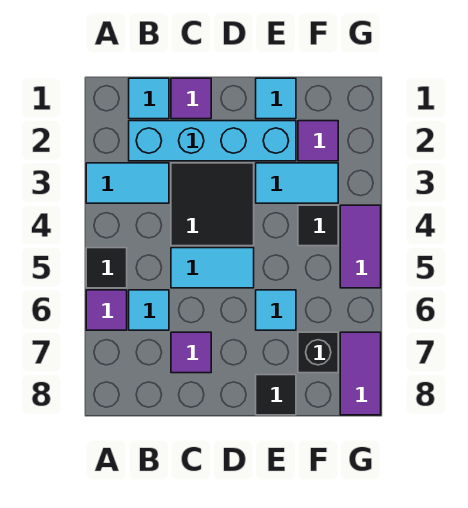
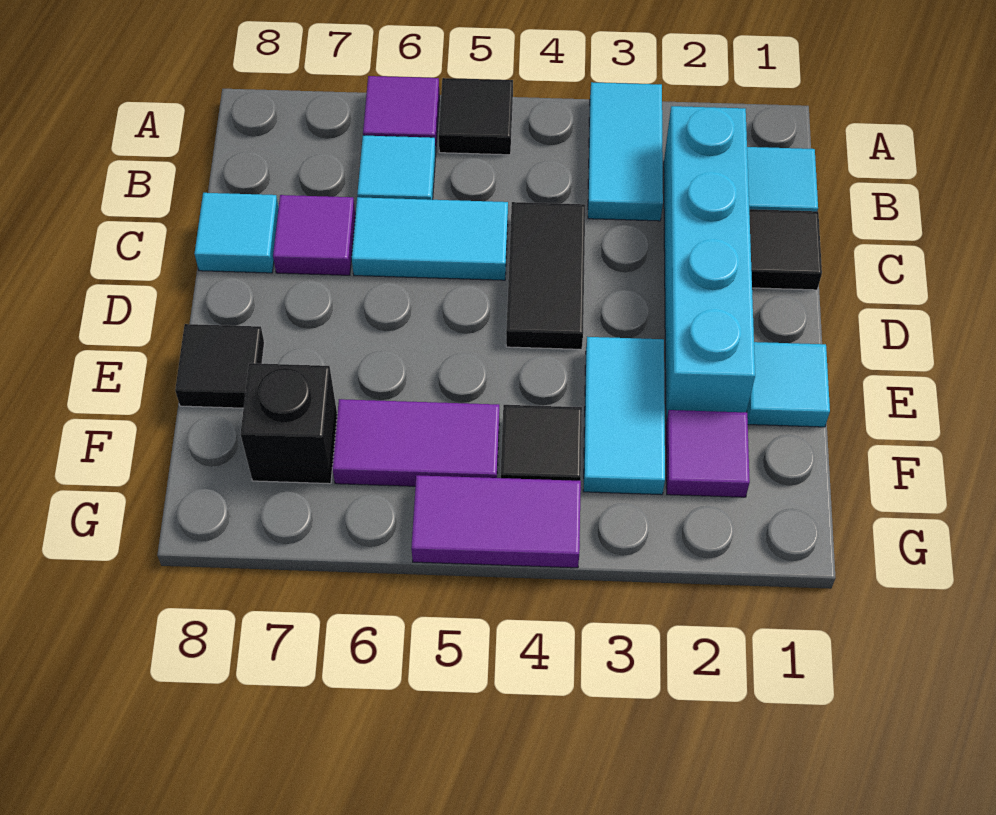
purple 1x1 tile [171,78,211,119] -> black 1x1 tile [749,209,822,290]
black 2x2 tile [171,163,254,246] -> black 1x2 tile [506,202,585,349]
cyan 1x2 tile [171,248,254,288] -> cyan 1x2 tile turned to [352,197,508,280]
cyan 1x1 tile [256,290,296,330] -> cyan 1x1 tile moved to [194,193,279,273]
purple 1x2 tile [340,332,381,415] -> purple 1x2 tile moved to [332,399,499,486]

